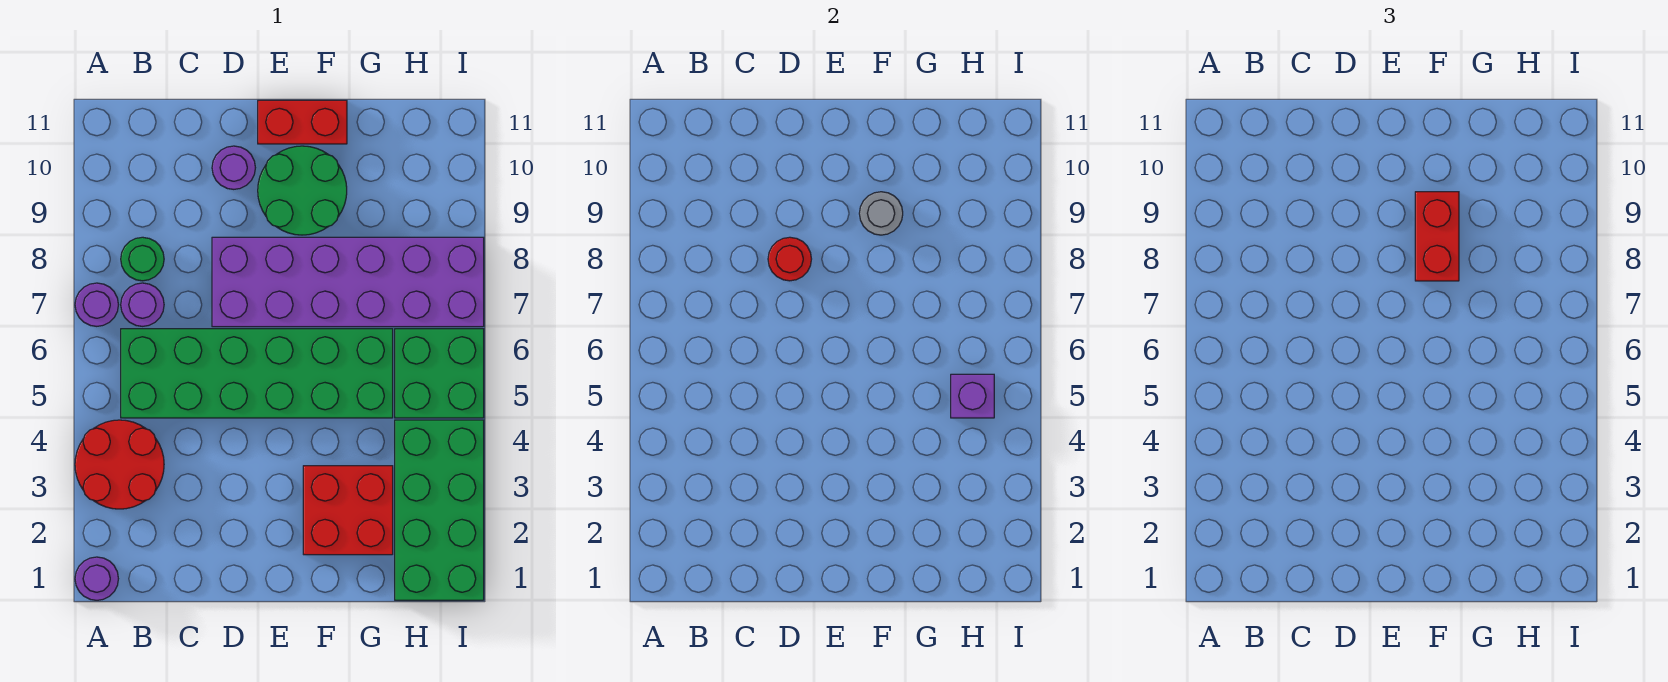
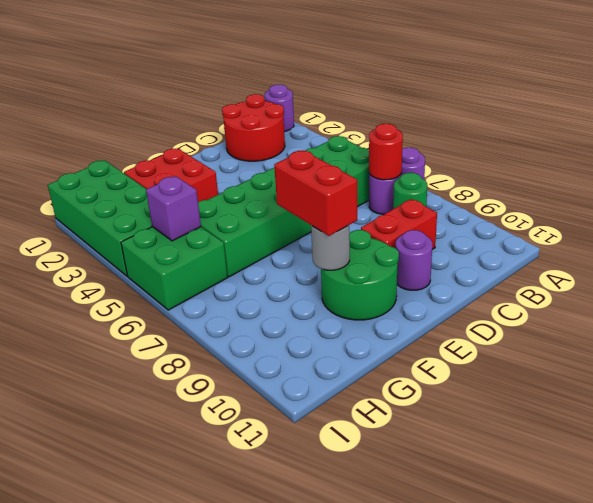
red 2x2 round brick [75,420,164,509] -> red 2x2 round brick moved to [222,94,285,161]
purple 2x6 brick [212,237,484,327] -> none
red 1x1 round brick [768,237,811,281] -> red 1x1 round brick moved to [369,124,403,180]
red 1x2 brick [258,100,347,144] -> red 1x2 brick moved to [361,199,437,250]

